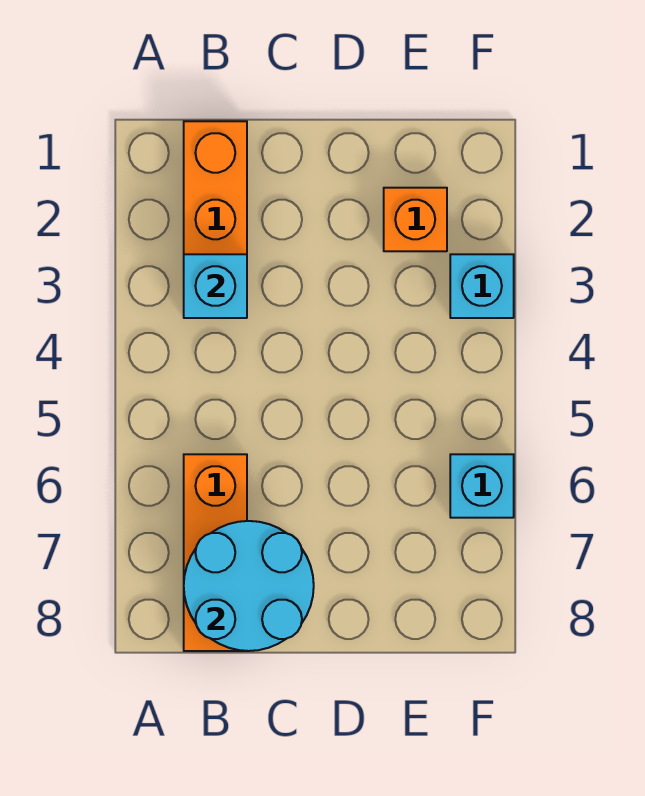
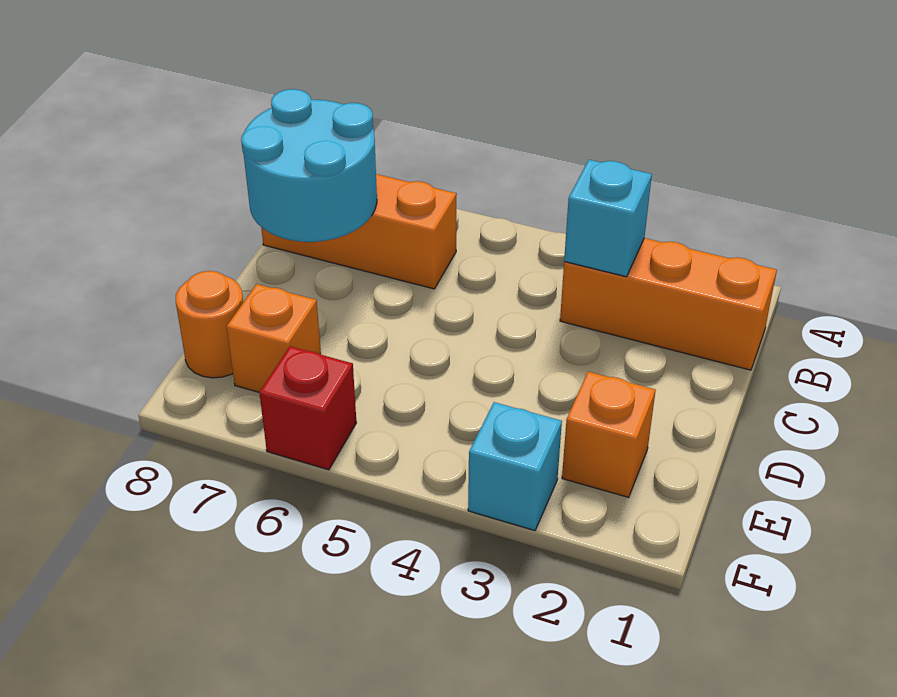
none -> orange 1x1 brick [227,284,321,392]
none -> orange 1x1 round brick [176,271,243,378]
cyan 1x1 brick [450,454,514,518] -> red 1x1 brick [259,346,356,470]

